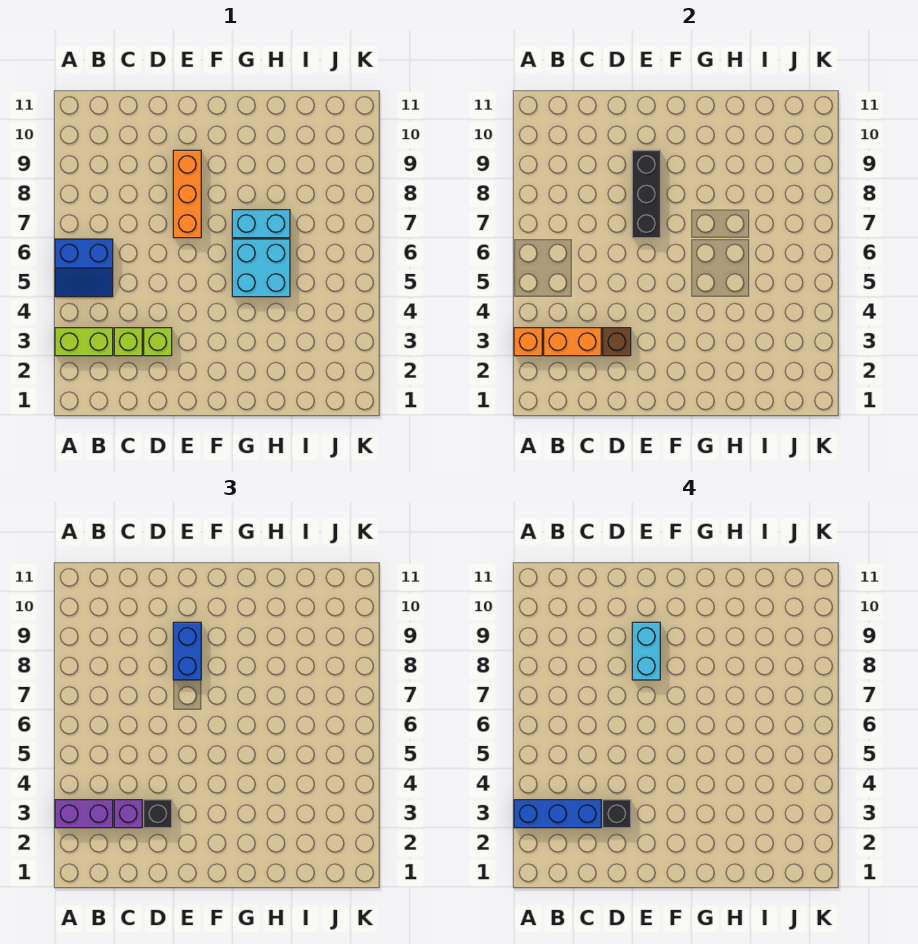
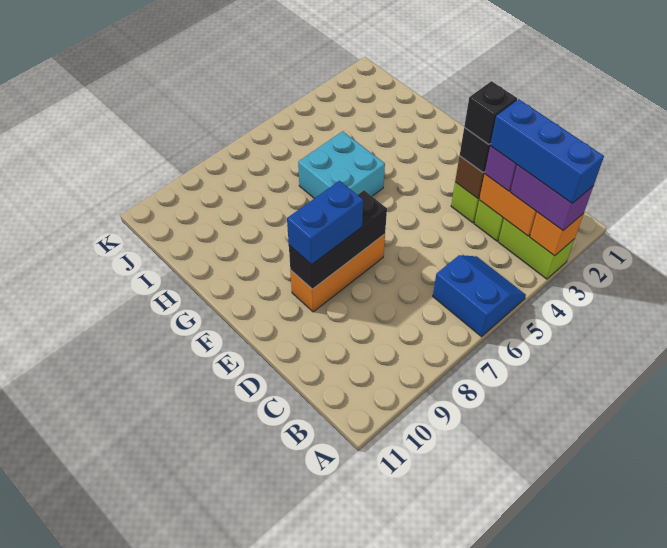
cyan 1x2 brick [632,622,660,680] -> none
cyan 1x2 brick [232,210,290,238] -> none

